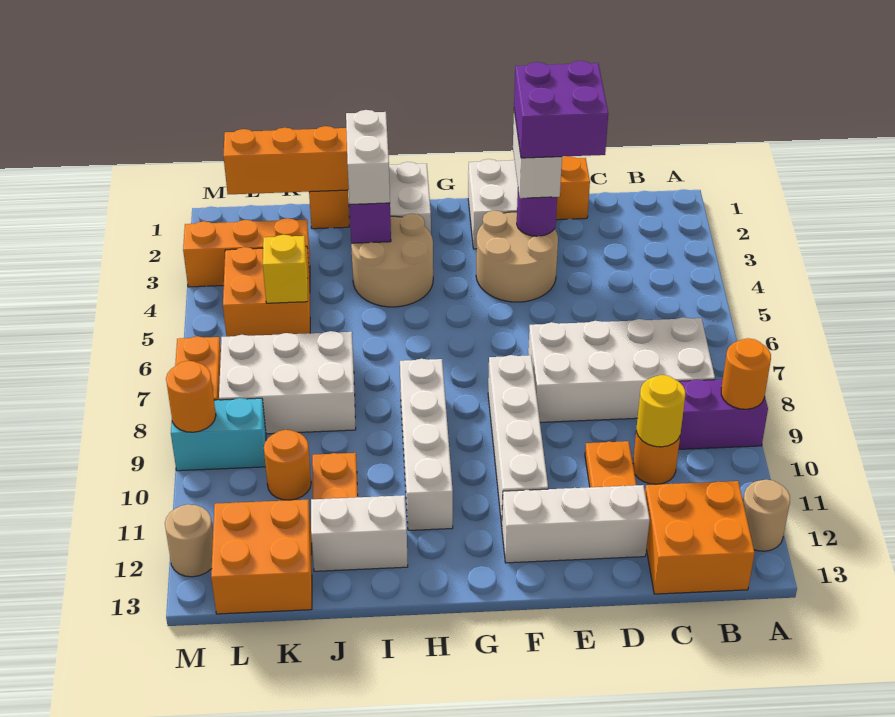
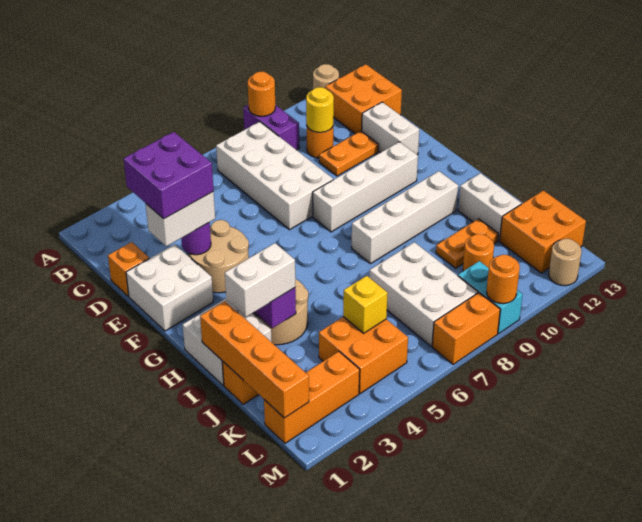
white 1x3 brick [502,485,650,563] -> white 1x2 brick [362,102,419,155]
orange 1x3 brick [183,218,310,287] -> orange 1x3 brick turned to [264,351,360,443]

